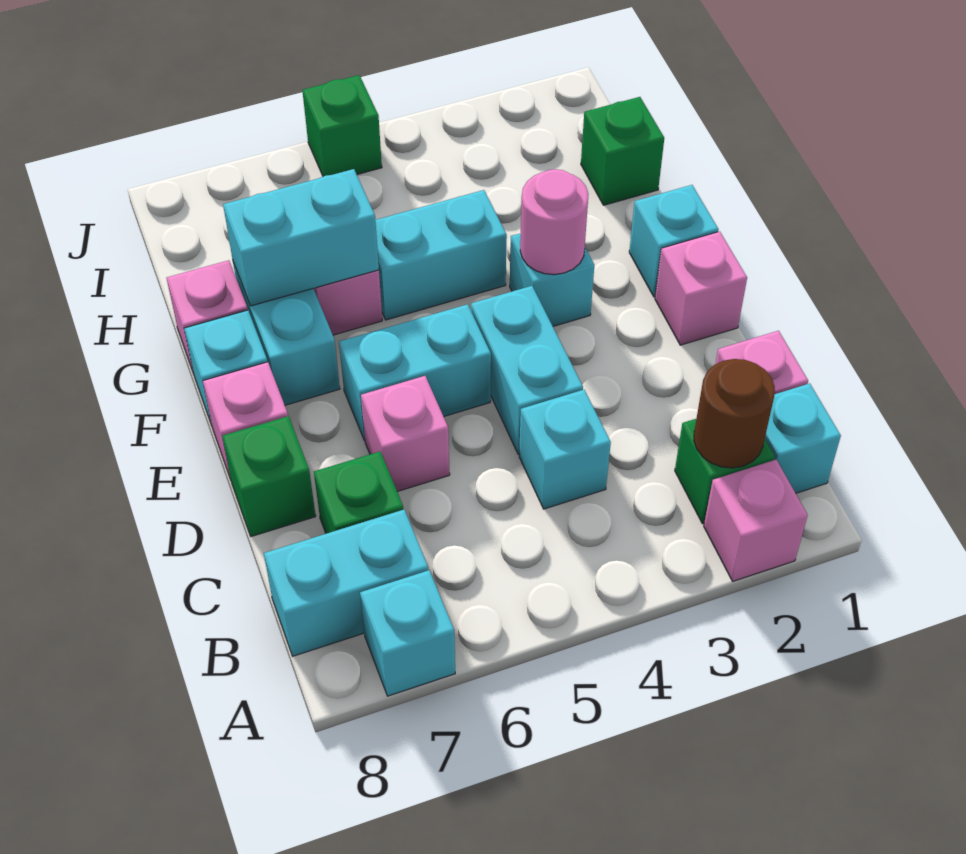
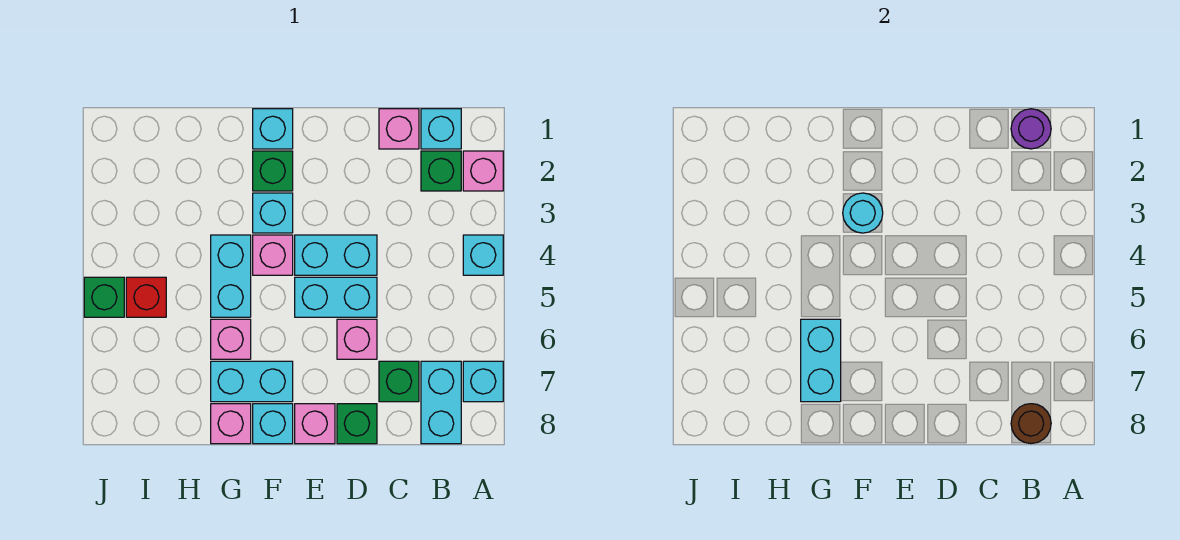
none -> purple 1x1 round brick [1011,109,1051,149]
brown 1x1 round brick [694,359,775,468] -> brown 1x1 round brick moved to [1011,404,1051,444]
cyan 1x1 brick [519,390,611,509] -> cyan 1x1 brick moved to [463,235,503,275]
pink 1x1 brick [655,232,747,345] -> pink 1x1 brick moved to [253,235,293,275]
cyan 1x2 brick [339,304,491,440] -> cyan 1x2 brick turned to [295,277,377,317]
pink 1x1 round brick [520,169,589,275] -> cyan 1x1 round brick [843,193,883,233]
green 1x1 brick [581,97,664,205] -> green 1x1 brick moved to [253,151,293,191]
none -> red 1x1 brick [126,277,166,317]

